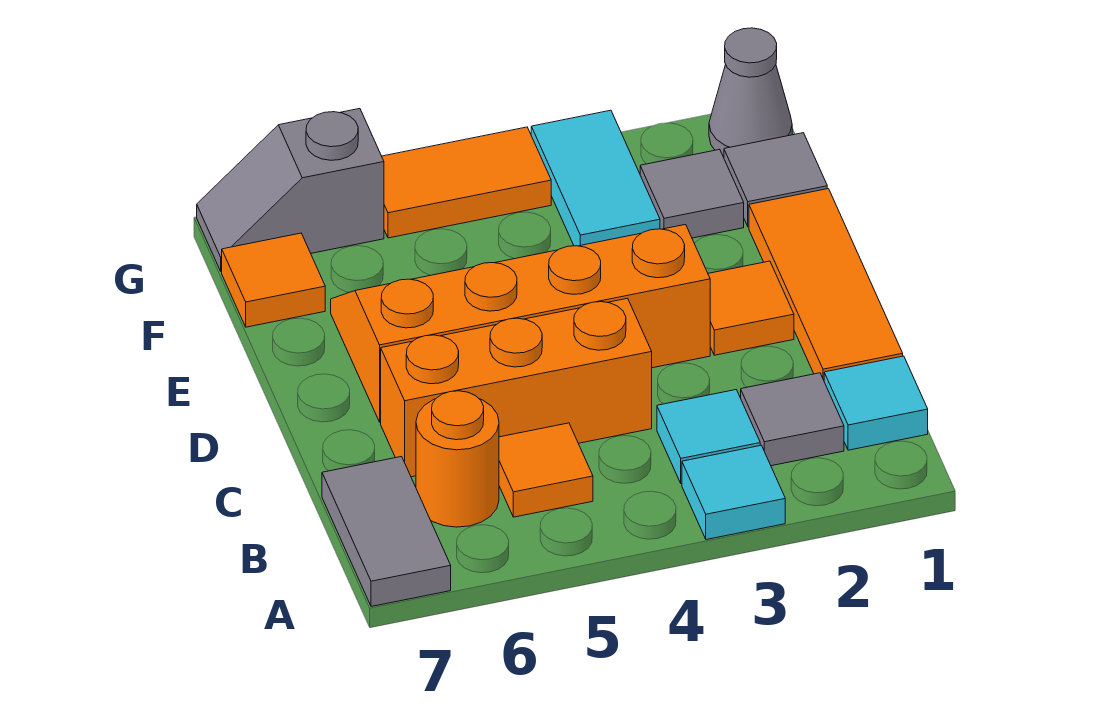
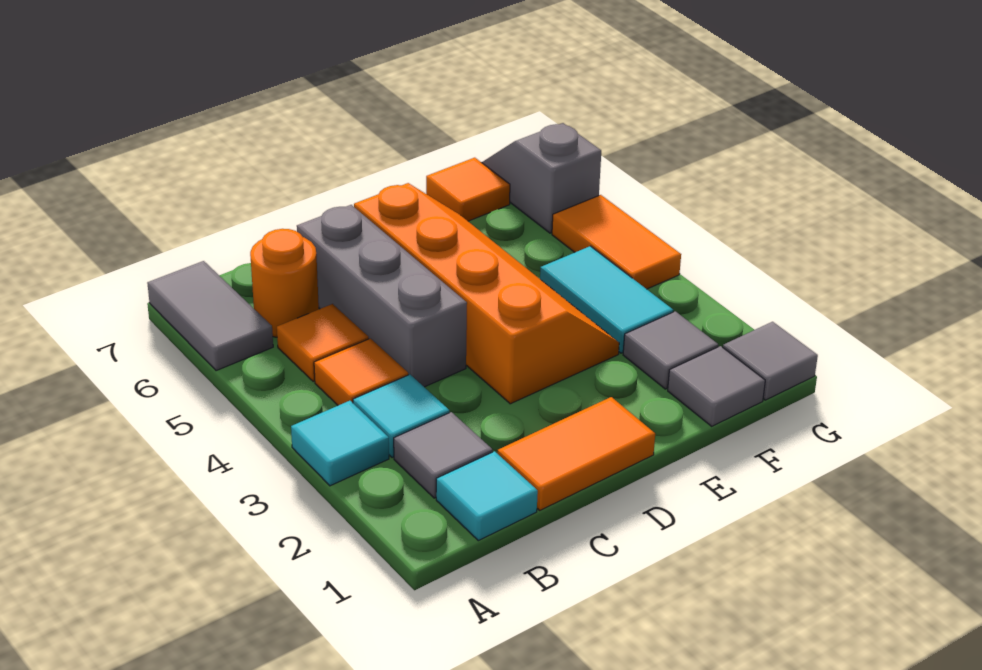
grey 1x2 tile [322,457,451,606] -> grey 1x2 tile turned to [147,261,273,371]
orange 1x3 tile [749,189,903,380] -> orange 1x2 tile [497,397,655,510]
orange 1x3 brick [381,298,652,477] -> grey 1x3 brick [297,205,467,387]
orange 1x1 tile [708,261,794,355] -> orange 1x1 tile moved to [314,338,408,405]
cyan 1x2 tile [531,110,660,246] -> cyan 1x2 tile turned to [540,246,673,353]
grey 1x1 cone [709,28,792,157] -> grey 1x1 tile [723,322,818,400]

